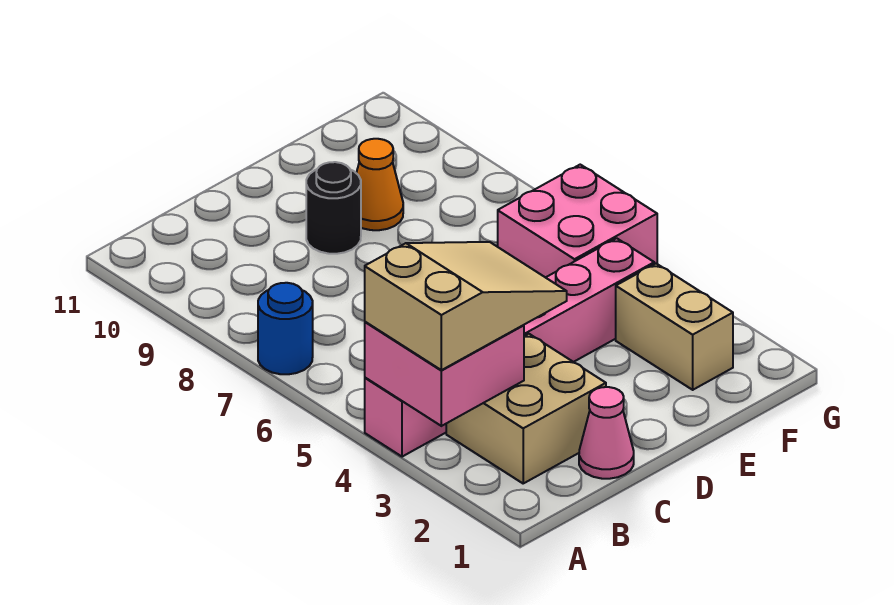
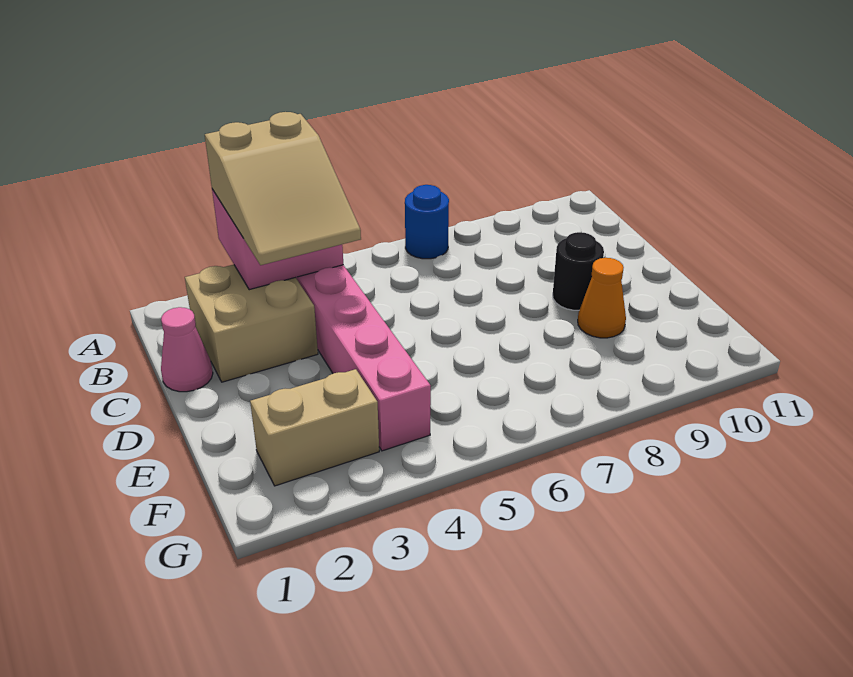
pink 2x2 brick [498,165,657,278] -> none

